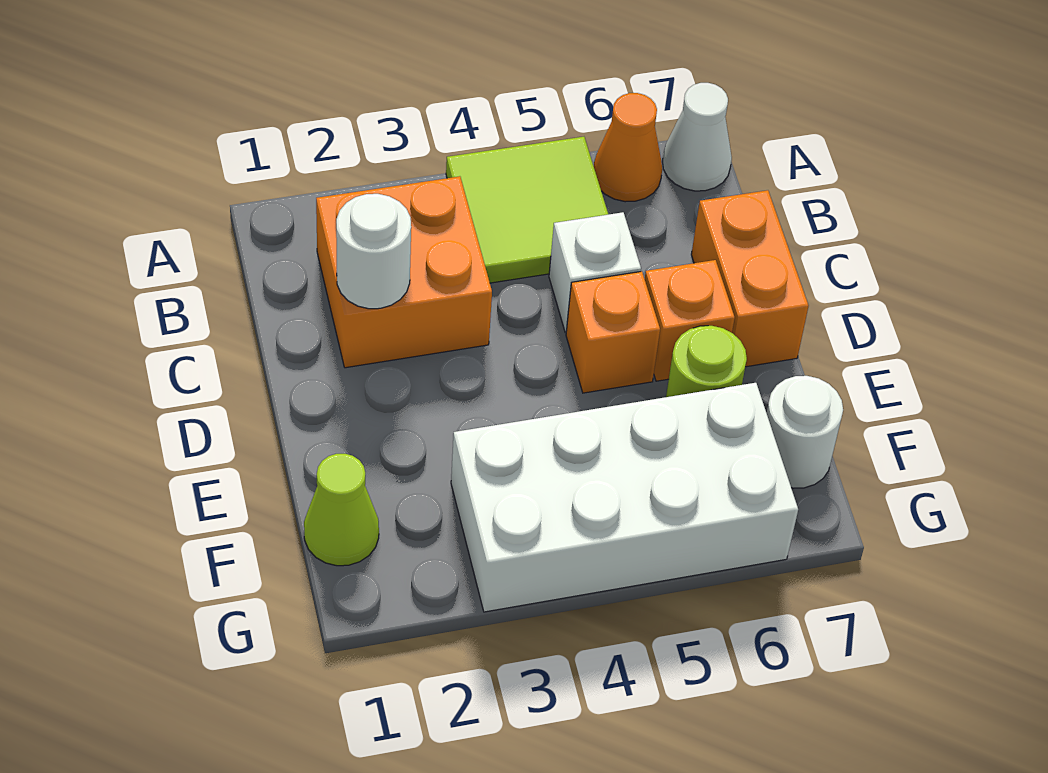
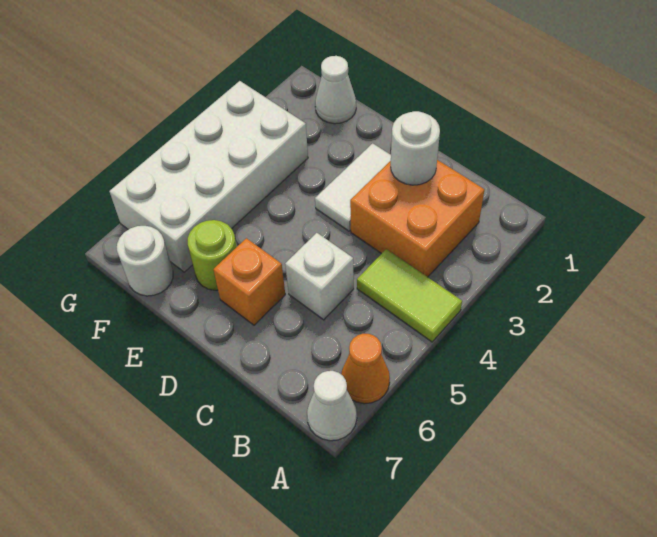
lime 2x2 tile [446,137,608,283] -> lime 1x2 tile [357,249,462,342]
orange 1x2 brick [691,190,809,367] -> none
none -> white 1x2 tile [315,143,391,231]
orange 1x1 brick [566,271,660,393] -> none
lime 1x1 cone [304,454,379,566] -> white 1x1 cone [315,56,356,124]

